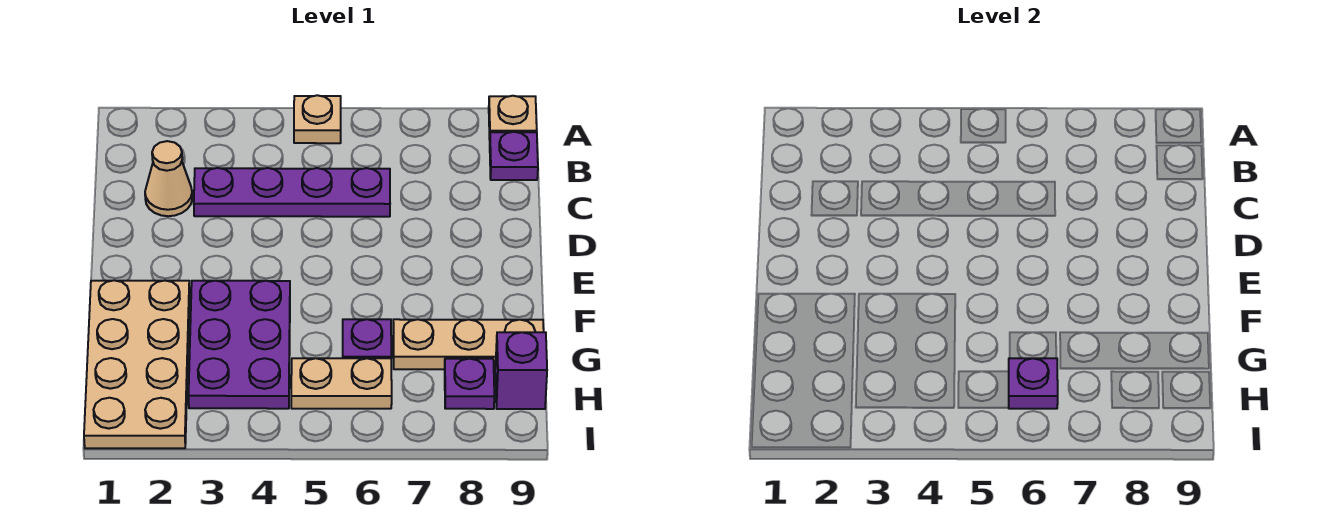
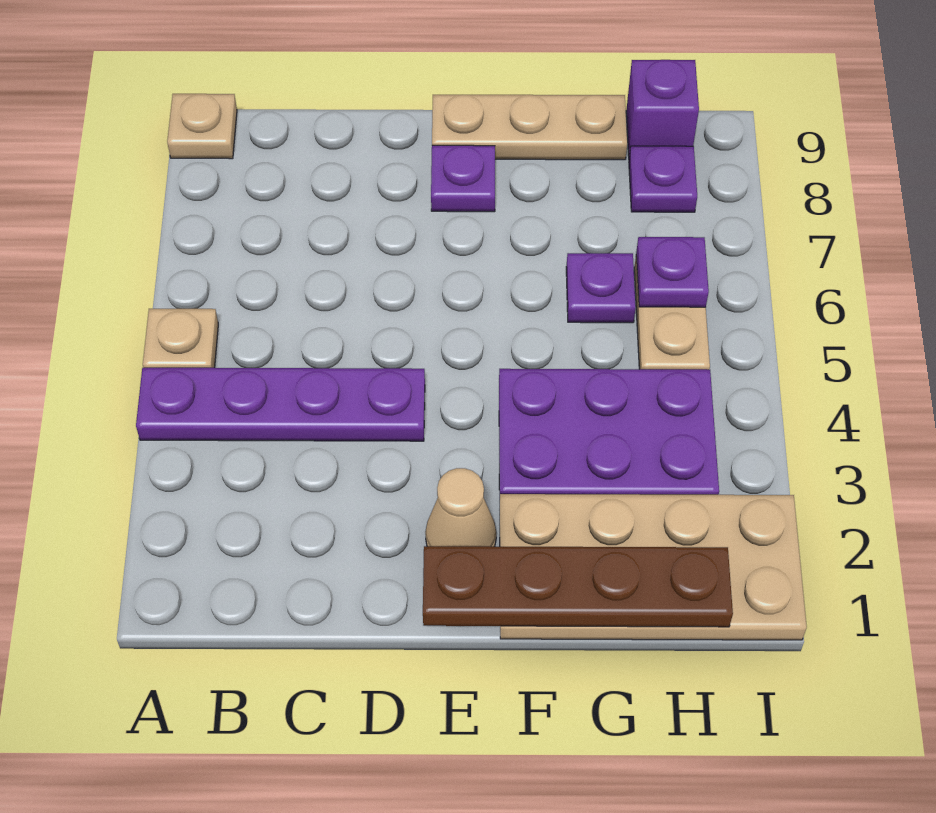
purple 1x1 plate [490,132,538,180] -> purple 1x1 plate moved to [431,145,495,212]
tan 1x1 cone [145,141,192,216] -> tan 1x1 cone moved to [425,468,496,547]
purple 1x4 plate [194,168,390,217] -> purple 1x4 plate turned to [136,368,425,441]
none -> brown 1x4 plate [423,546,733,627]
tan 1x3 plate [393,319,544,369] -> tan 1x3 plate turned to [432,95,627,160]

